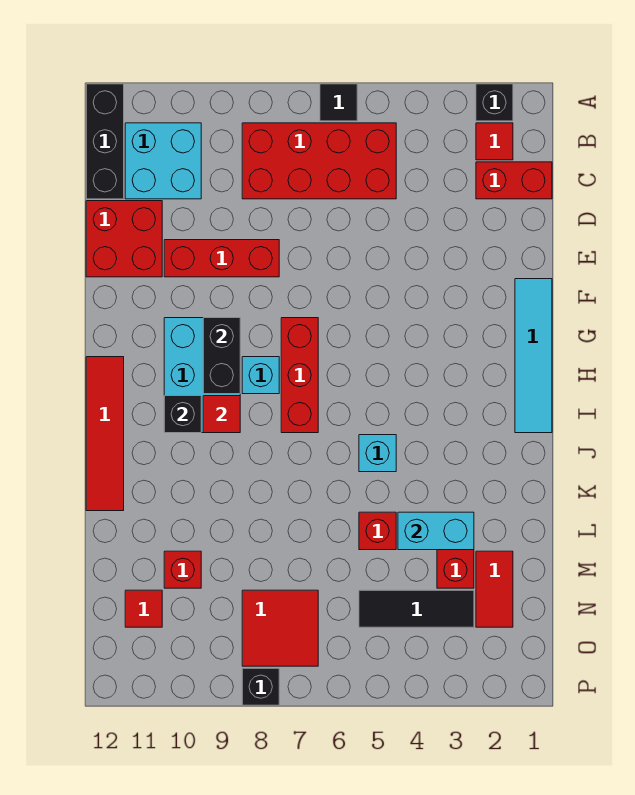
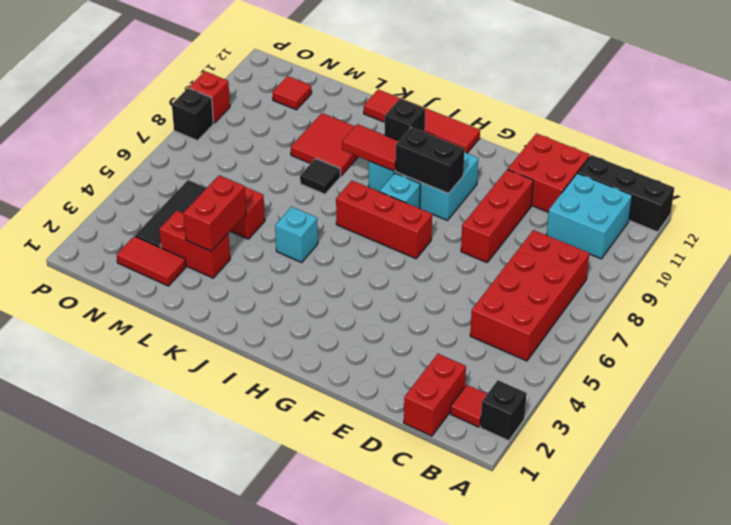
black 1x1 tile [320,84,357,121] -> black 1x1 tile moved to [300,158,340,194]
cyan 1x4 tile [515,279,552,433] -> none
red 1x1 tile [203,396,240,433] -> red 1x2 tile [342,124,398,171]
cyan 1x2 brick [398,512,474,550] -> red 1x2 brick [183,175,246,251]
red 1x1 brick [164,551,201,588] -> red 1x1 brick moved to [189,71,230,123]
red 2x2 tile [242,590,318,666] -> red 2x2 tile moved to [291,113,358,176]

